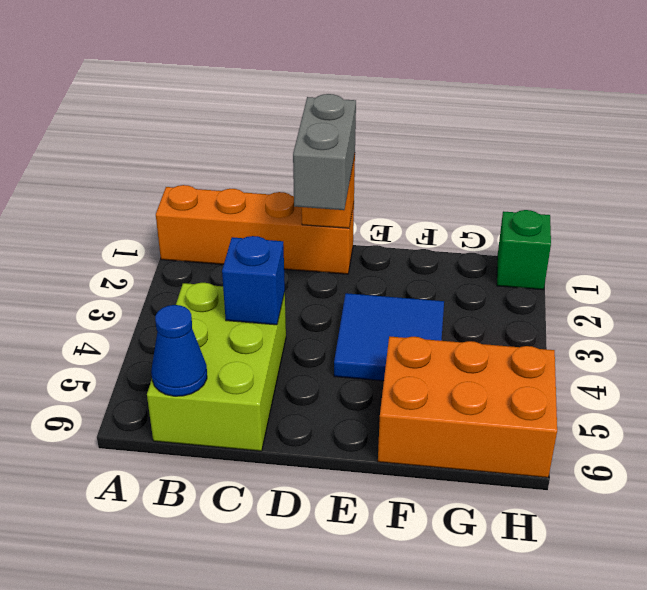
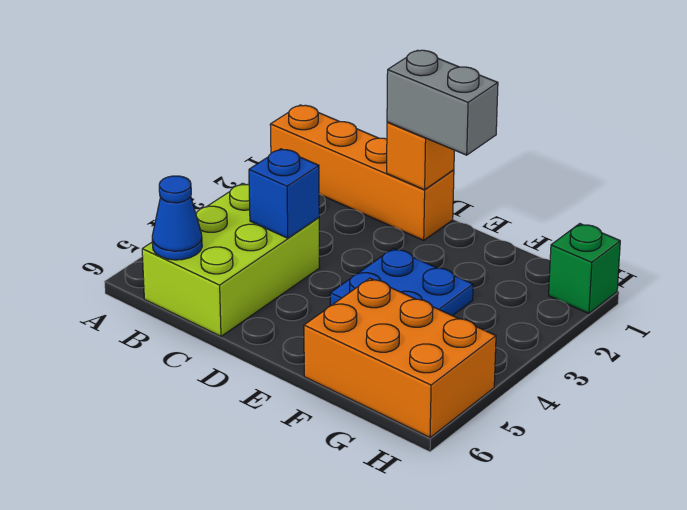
grey 1x2 brick [293,94,356,210] -> grey 1x2 brick turned to [387,50,498,155]
blue 2x2 tile [334,293,444,381] -> blue 2x2 plate [330,248,473,316]

